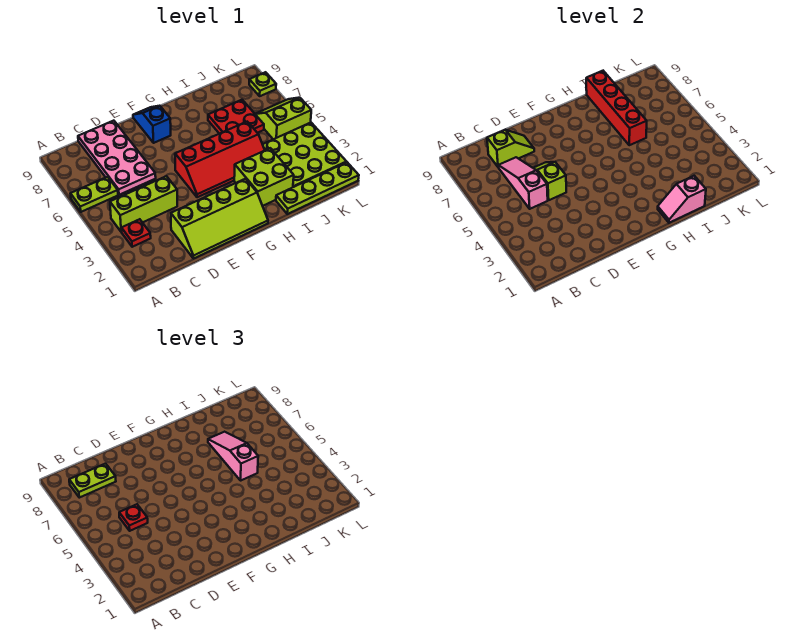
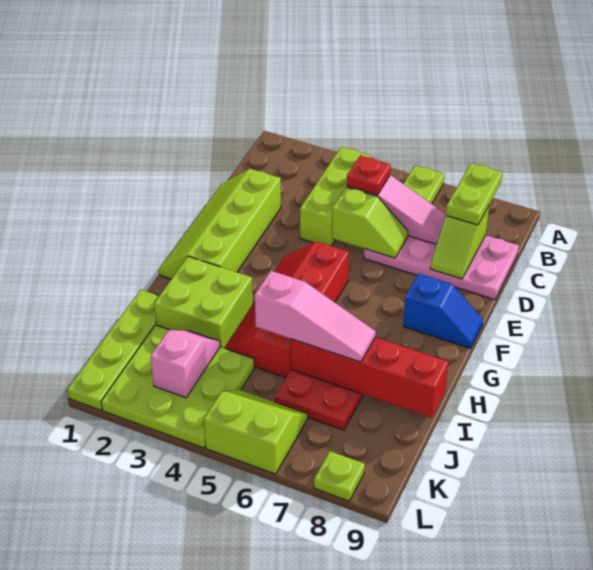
red 1x1 plate [122,219,151,247] -> none
pink 1x2 slope [658,176,706,223] -> pink 1x2 slope moved to [151,330,220,398]
lime 2x2 slope [255,98,311,139] -> lime 2x2 slope turned to [204,390,308,474]

